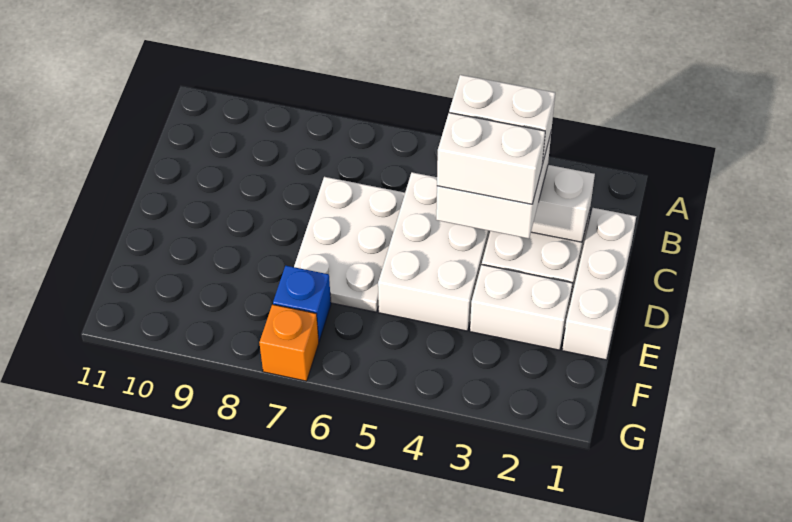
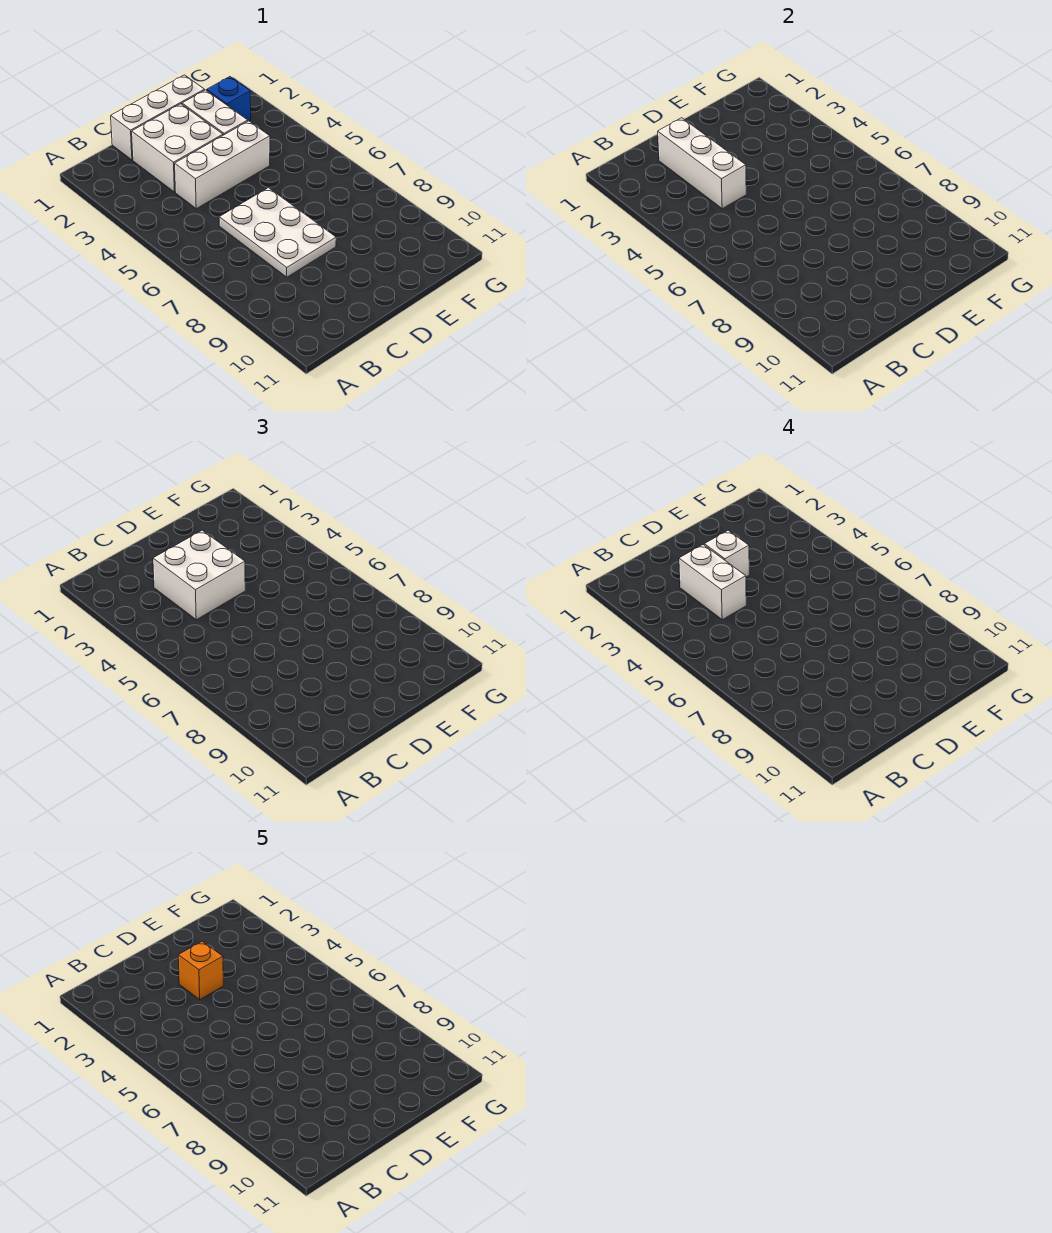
white 2x3 brick [378,172,490,331] -> white 1x3 brick [175,121,270,209]
white 2x3 plate [294,177,405,312] -> white 2x3 plate turned to [219,188,336,277]
white 1x2 brick [437,113,545,204] -> white 1x1 brick [704,530,749,577]
blue 1x1 brick [273,266,331,341] -> blue 1x1 brick moved to [207,77,251,121]
orange 1x1 brick [259,304,319,381] -> orange 1x1 brick moved to [178,941,223,999]

